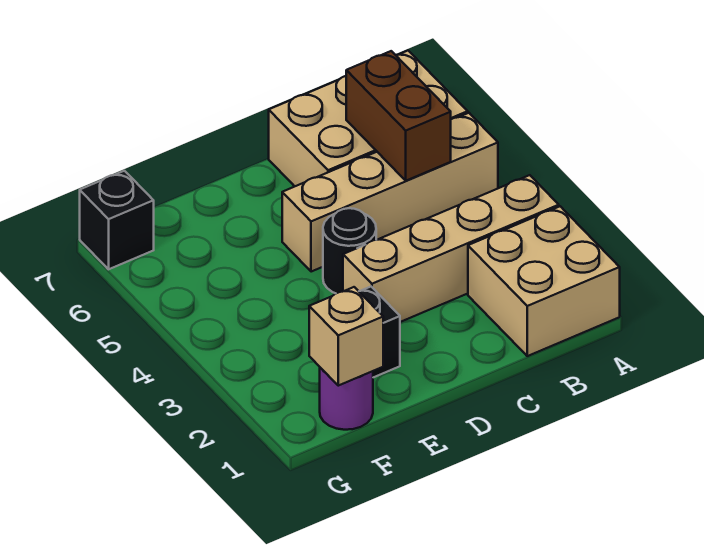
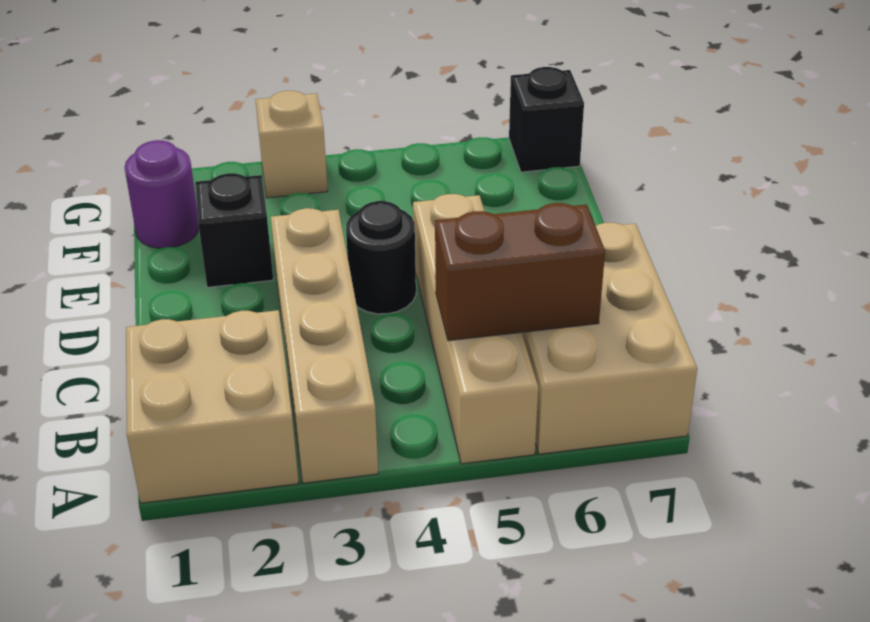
tan 1x1 brick [309,287,383,386] -> tan 1x1 brick moved to [256,91,328,198]

